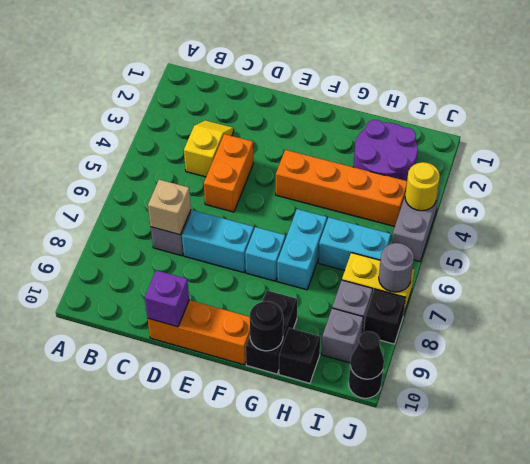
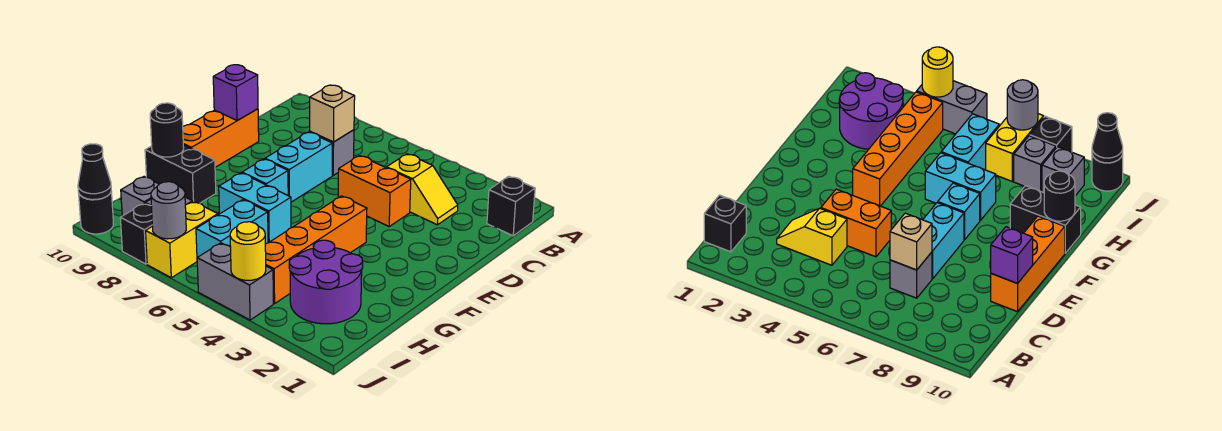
black 1x1 brick [279,328,320,383] -> black 1x1 brick moved to [487,176,535,236]

